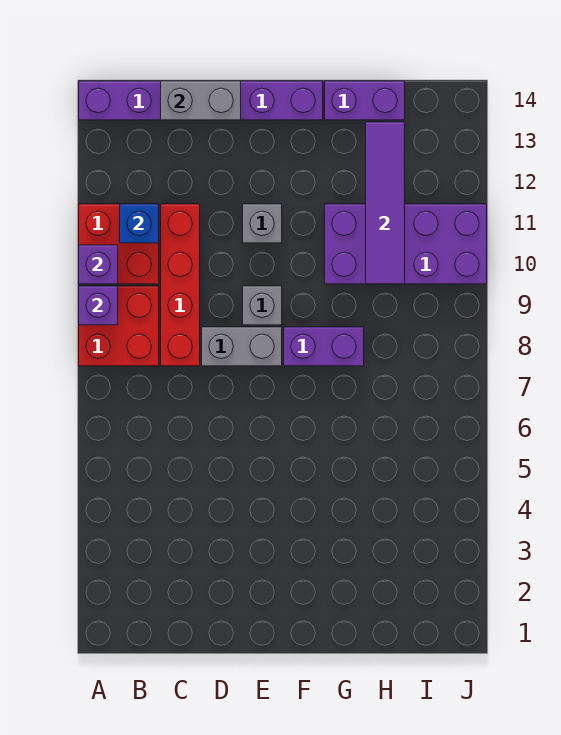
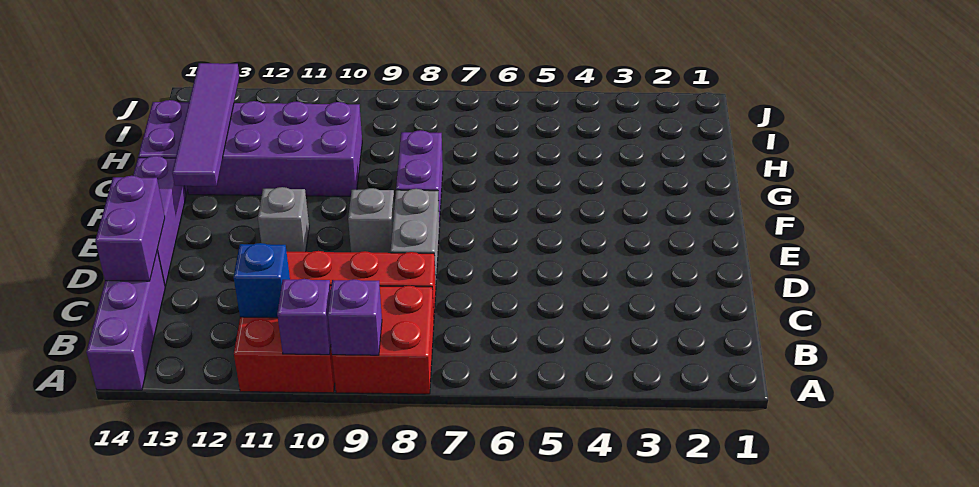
grey 1x2 brick [161,81,241,120] -> purple 1x2 brick [95,176,165,281]
purple 2x4 brick [325,204,487,284] -> purple 2x4 brick turned to [187,101,362,196]
purple 1x4 tile [366,122,405,284] -> purple 1x4 tile turned to [172,63,239,186]

